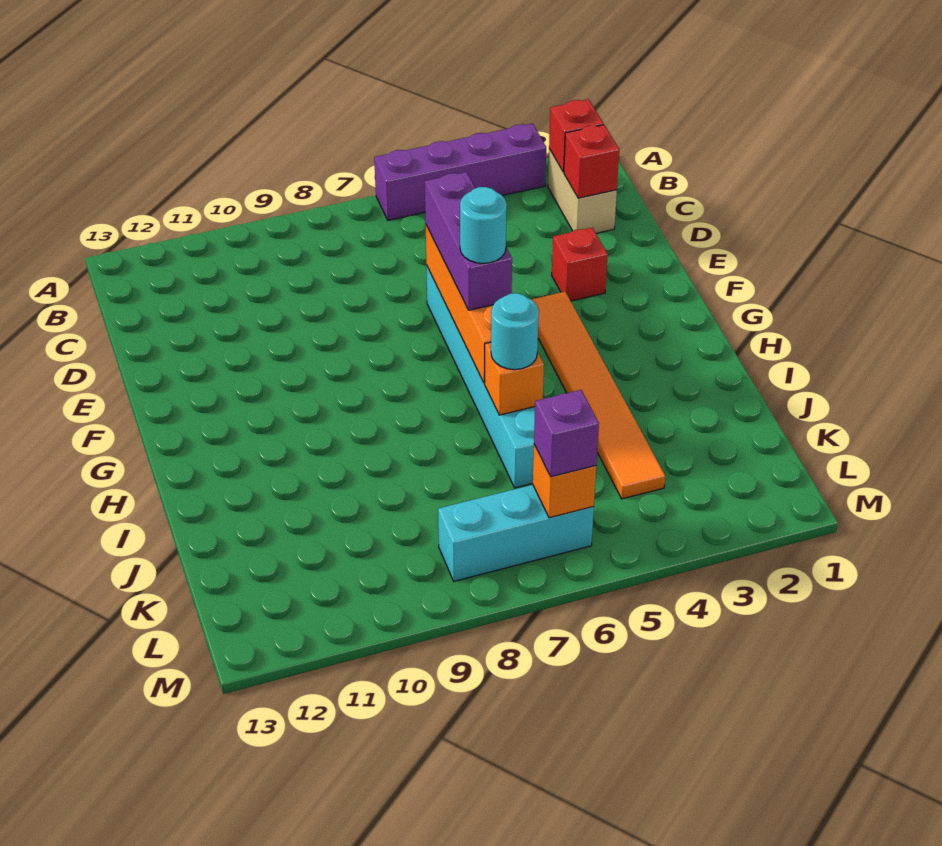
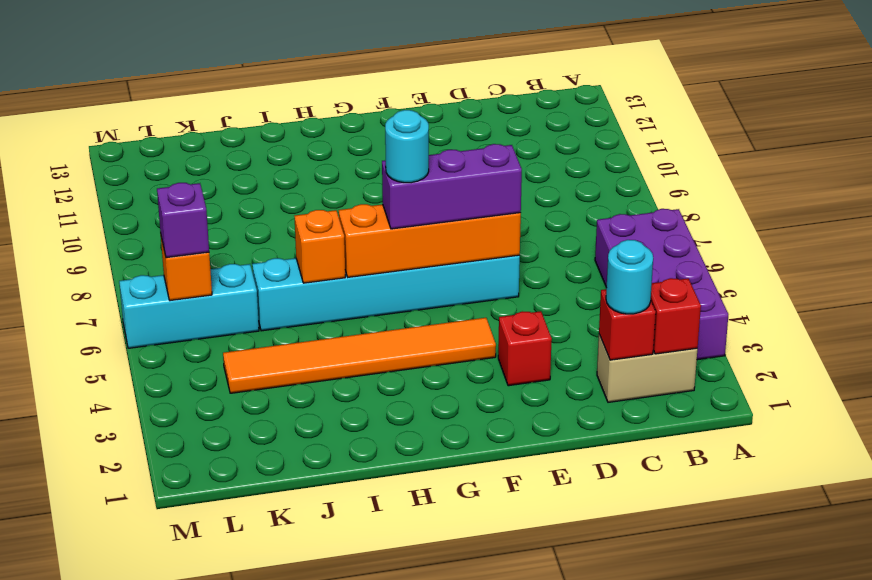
purple 1x4 brick [374,123,546,220] -> purple 2x4 brick [595,209,728,360]
cyan 1x1 round brick [491,293,539,370] -> cyan 1x1 round brick moved to [606,240,653,314]
cyan 1x3 brick [438,485,594,581] -> cyan 1x3 brick turned to [119,264,259,348]

